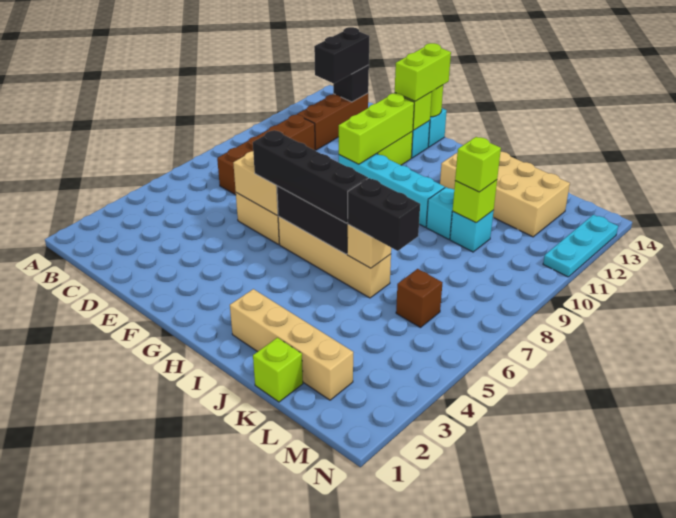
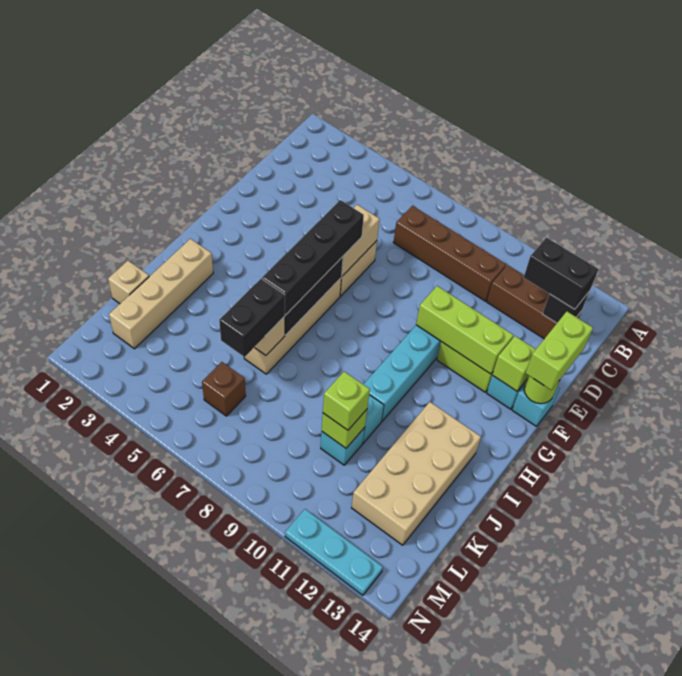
lime 1x2 brick [395,43,451,101] -> lime 1x2 brick turned to [526,312,593,390]
lime 1x1 brick [253,338,303,402] -> tan 1x1 brick [108,261,149,303]

